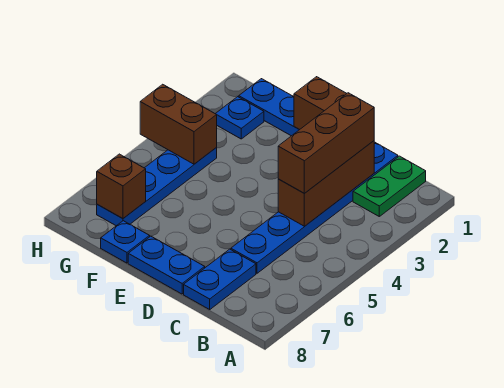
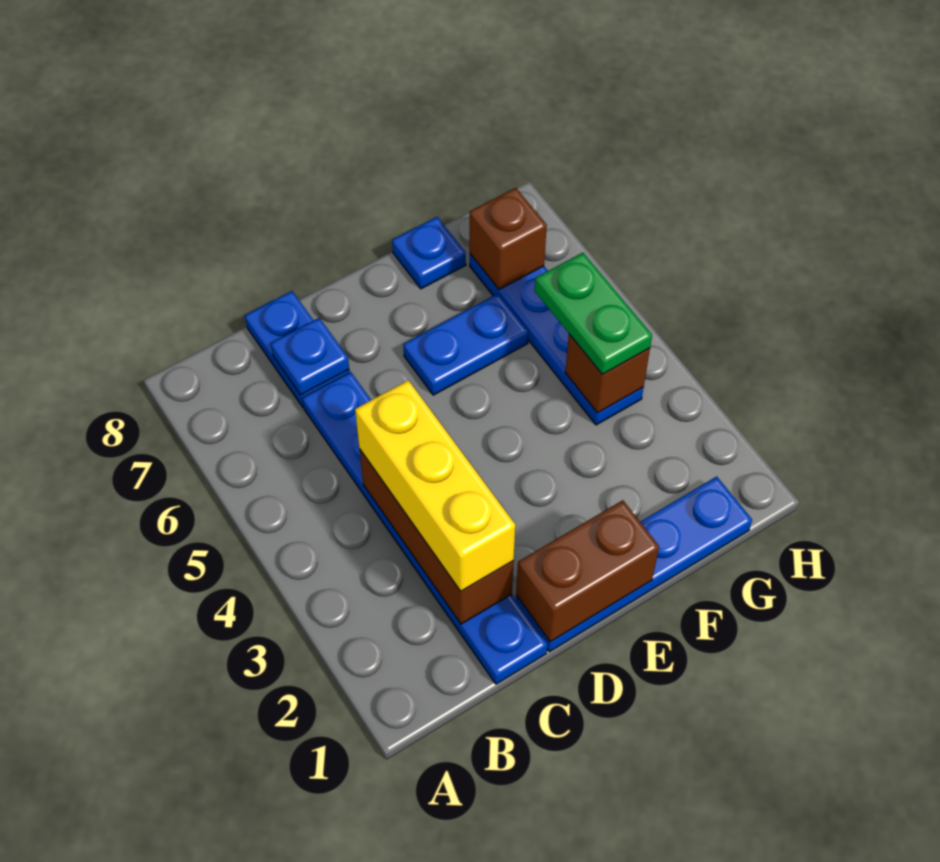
green 1x2 plate [353,156,426,216] -> green 1x2 plate moved to [535,253,652,374]
brown 1x3 brick [278,93,374,193] -> yellow 1x3 brick [355,380,515,591]
blue 1x2 plate [128,236,205,294] -> blue 1x2 plate moved to [403,294,529,395]
blue 1x1 plate [215,97,264,139] -> blue 1x1 plate moved to [271,318,349,395]
brown 1x2 brick [140,84,217,164] -> brown 1x1 brick [565,334,650,413]

